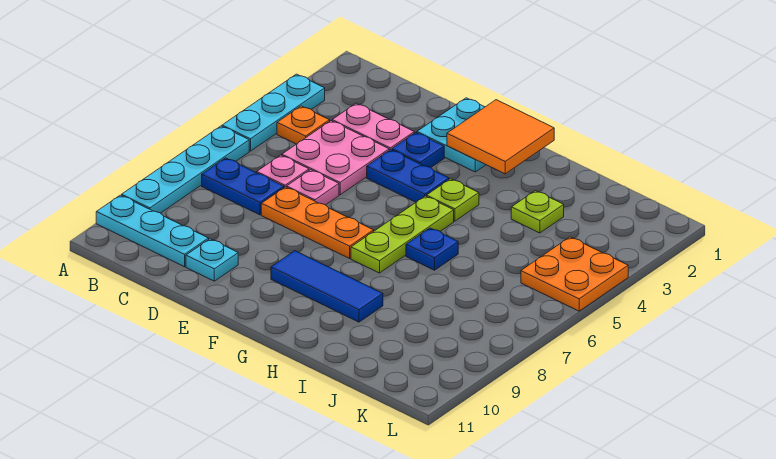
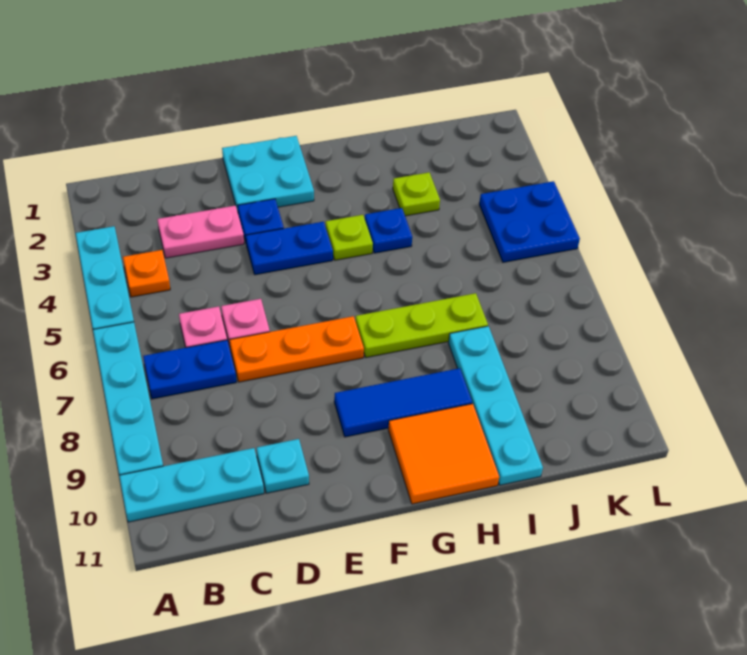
pink 2x2 plate [282,121,389,195] -> none
orange 2x2 tile [447,100,554,174] -> orange 2x2 tile moved to [388,404,499,504]
lime 1x3 plate [351,196,454,273] -> lime 1x3 plate turned to [356,293,488,357]
blue 1x1 plate [406,228,458,270] -> blue 1x1 plate moved to [365,208,412,253]
none -> cyan 1x4 plate [448,326,543,485]
orange 2x2 plate [521,237,628,311] -> blue 2x2 plate [479,181,580,262]

